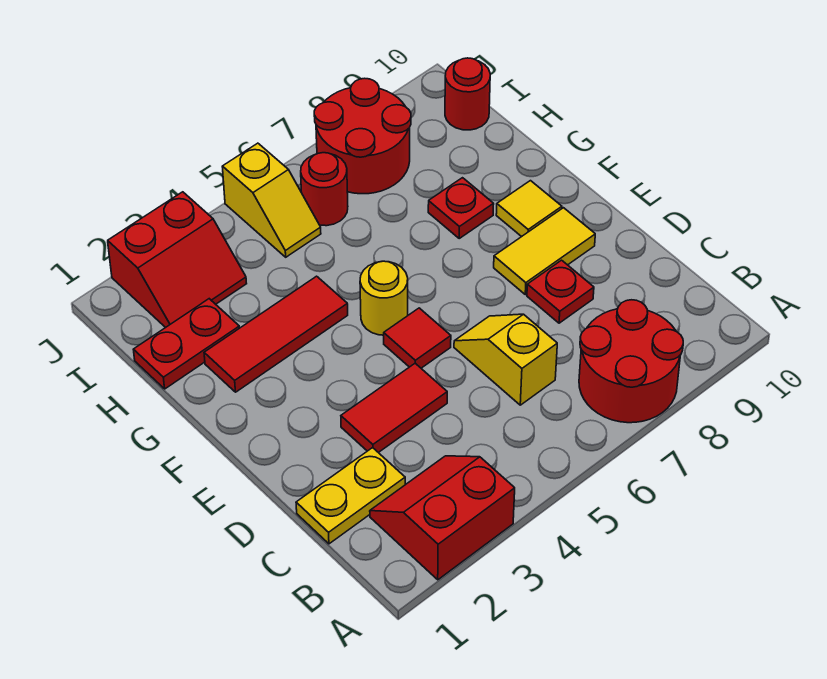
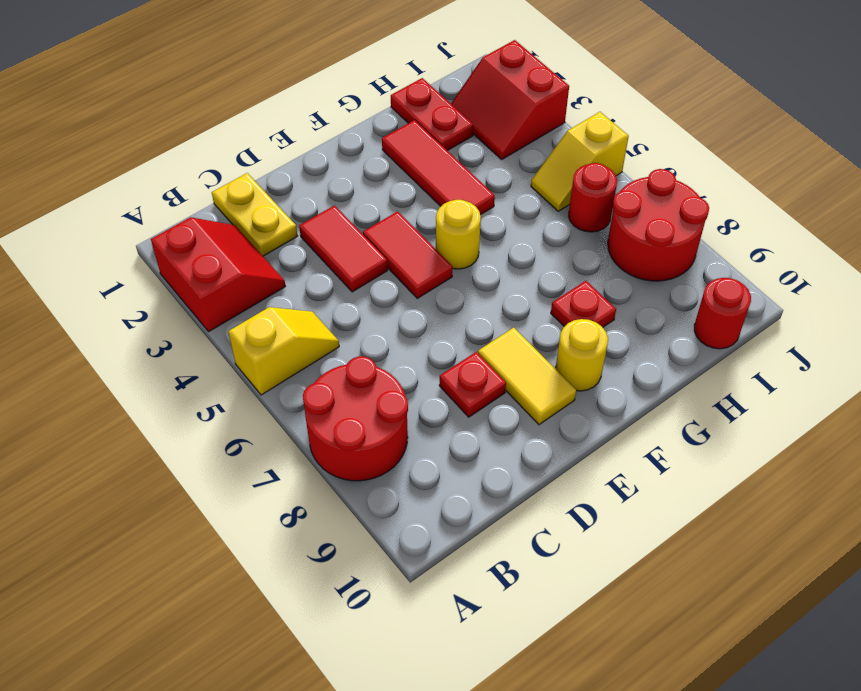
yellow 1x2 slope [454,314,557,405] -> yellow 1x2 slope moved to [228,307,339,395]
red 1x1 tile [384,308,451,368] -> red 1x2 tile [363,212,452,298]
yellow 1x1 tile [496,181,562,237] -> yellow 1x1 round brick [556,319,608,391]

